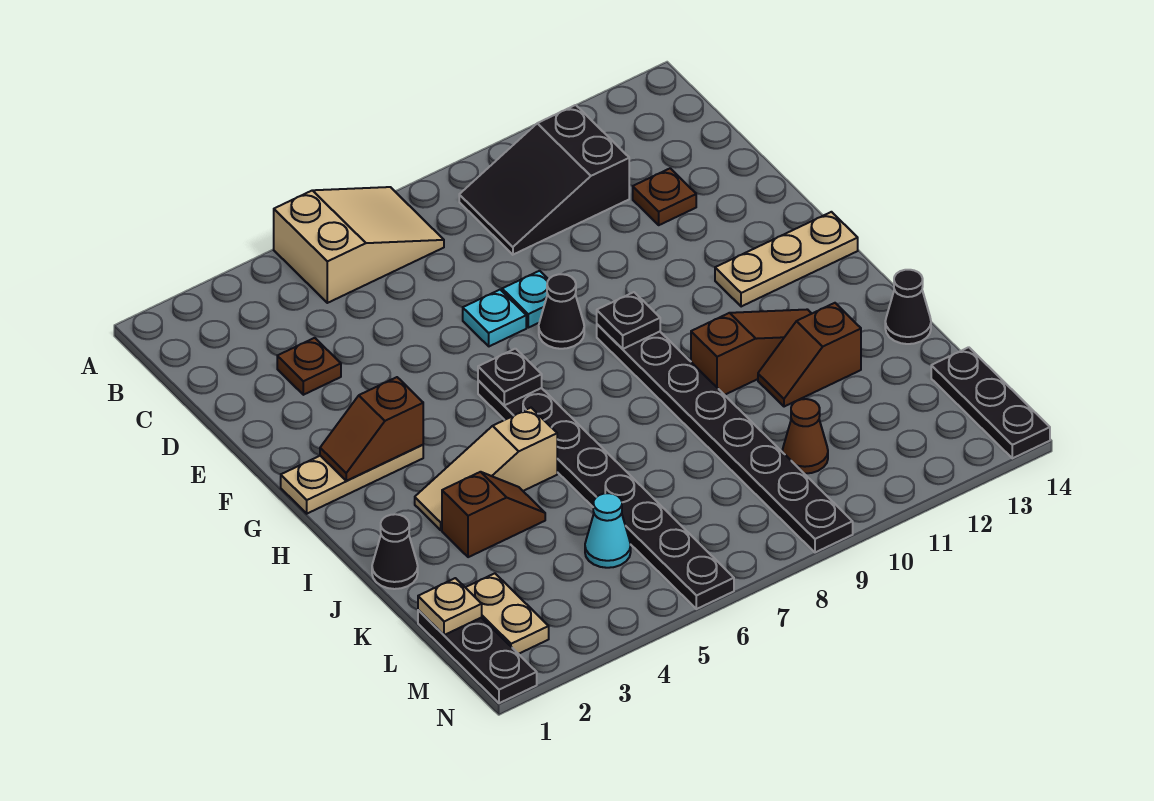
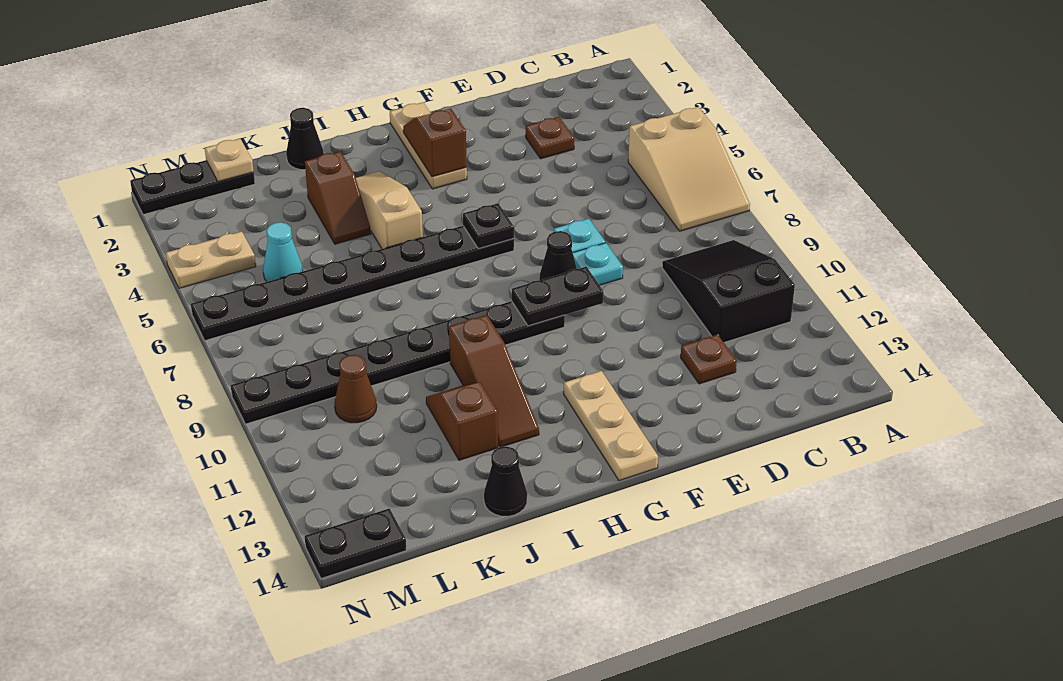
black 1x1 plate [597,292,660,349] -> black 1x2 plate [512,267,603,326]
tan 1x2 plate [465,573,549,654] -> tan 1x2 plate moved to [166,231,256,288]
black 1x3 plate [931,347,1050,458] -> black 1x2 plate [305,508,406,579]

